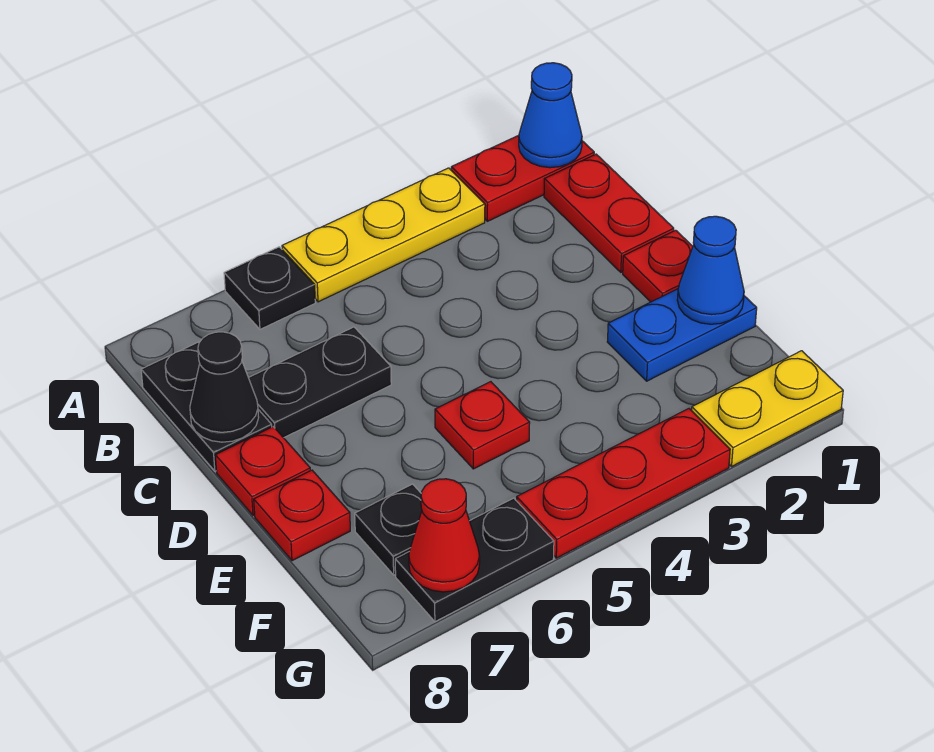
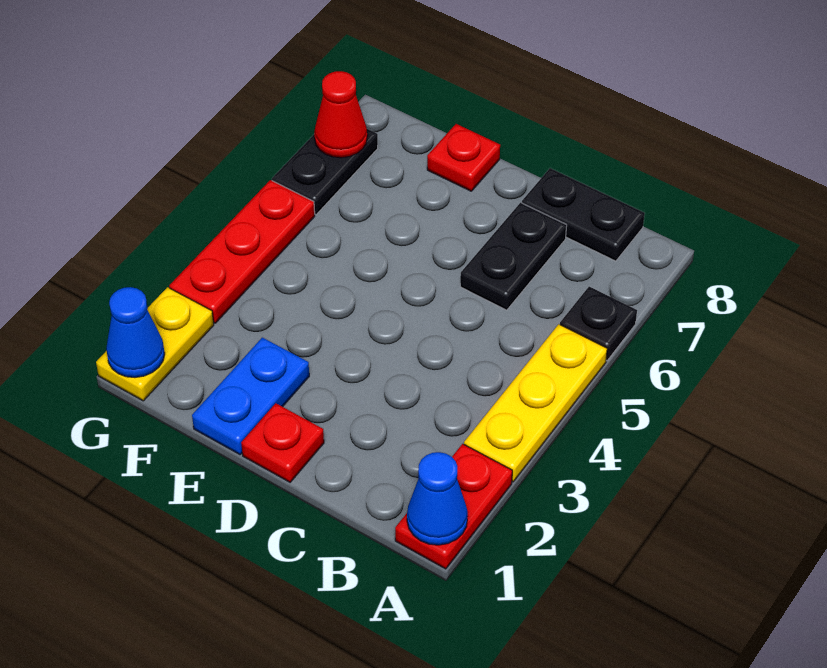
red 1x2 plate [544,154,674,272] -> none
black 1x1 cone [190,332,259,442] -> none
red 1x1 plate [215,427,310,515] -> none
blue 1x1 cone [677,216,744,324] -> blue 1x1 cone moved to [106,287,165,377]
red 1x1 plate [435,382,530,469] -> none
black 1x1 plate [355,484,422,575] -> none

